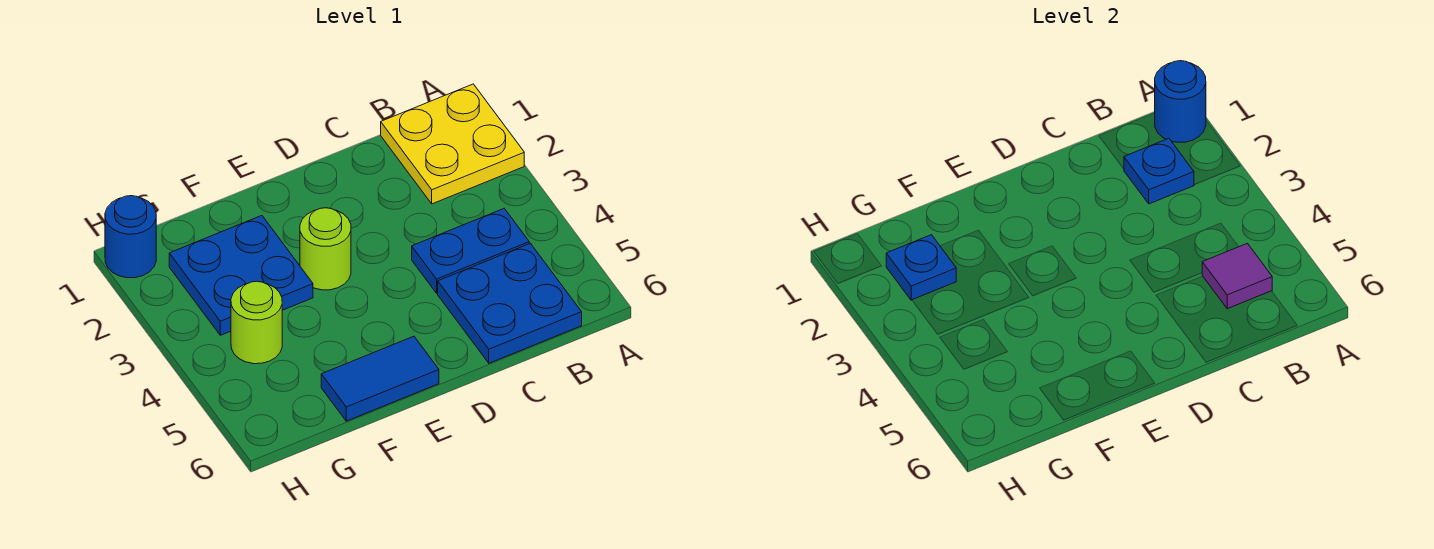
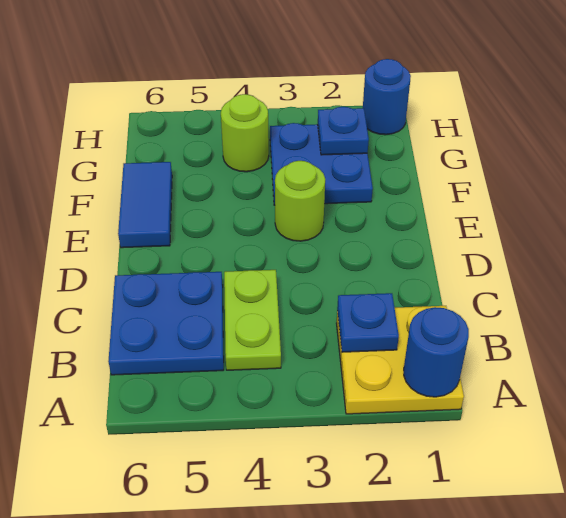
blue 1x2 plate [412,209,529,293] -> lime 1x2 plate [224,270,281,370]
purple 1x1 tile [1202,243,1272,309] -> none

